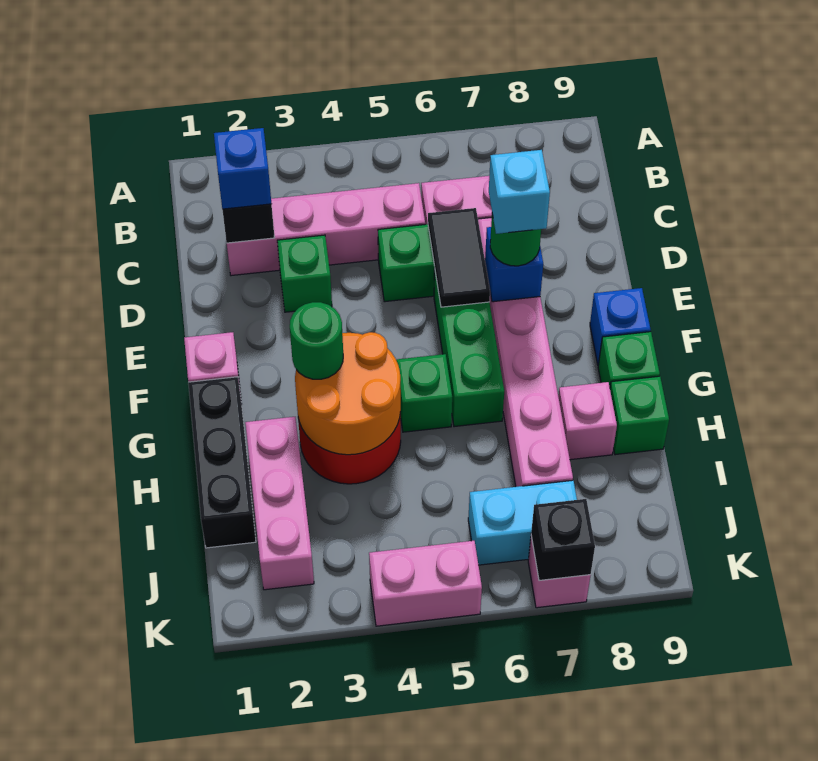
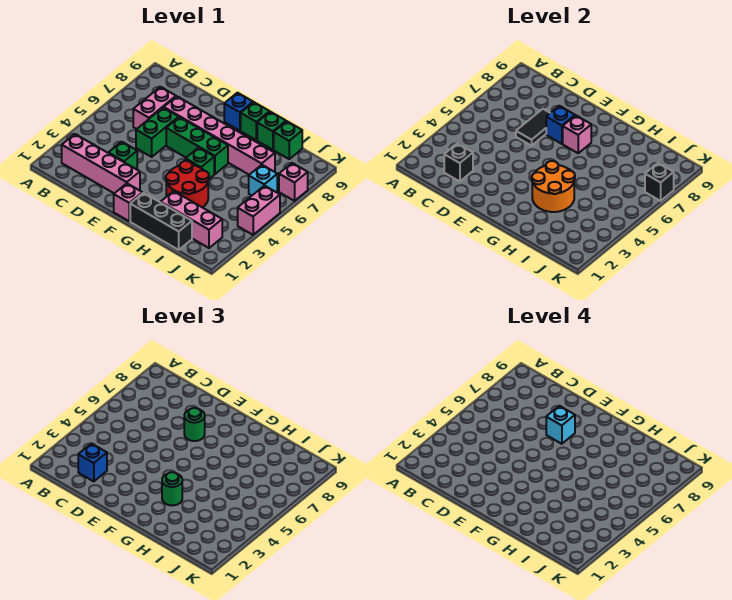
pink 1x4 brick [227,183,425,276] -> pink 1x4 brick turned to [62,134,140,193]
black 1x2 tile [428,208,490,307] -> black 1x2 tile turned to [516,109,550,146]
pink 1x1 brick [558,382,617,460] -> pink 1x1 brick moved to [563,115,591,153]
none -> green 1x1 brick [274,121,302,159]
cyan 1x2 brick [468,480,577,565] -> cyan 1x1 brick [249,165,277,196]

